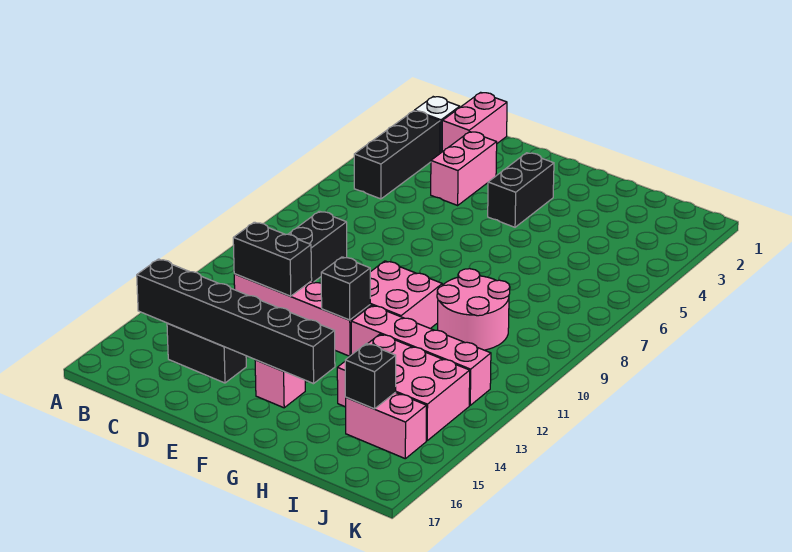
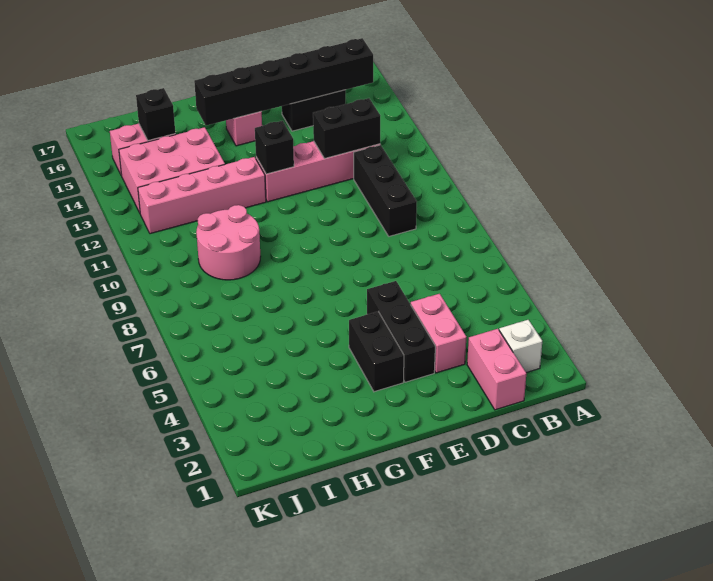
black 1x3 brick [354,111,440,199] -> black 1x3 brick moved to [367,281,435,382]
pink 2x2 brick [370,261,442,329] -> none

